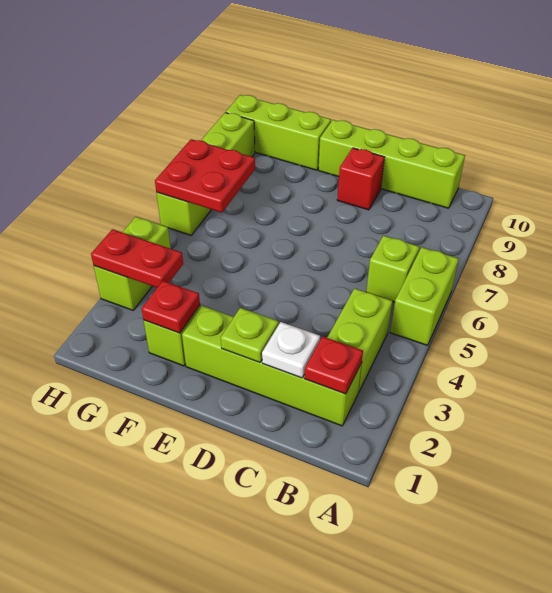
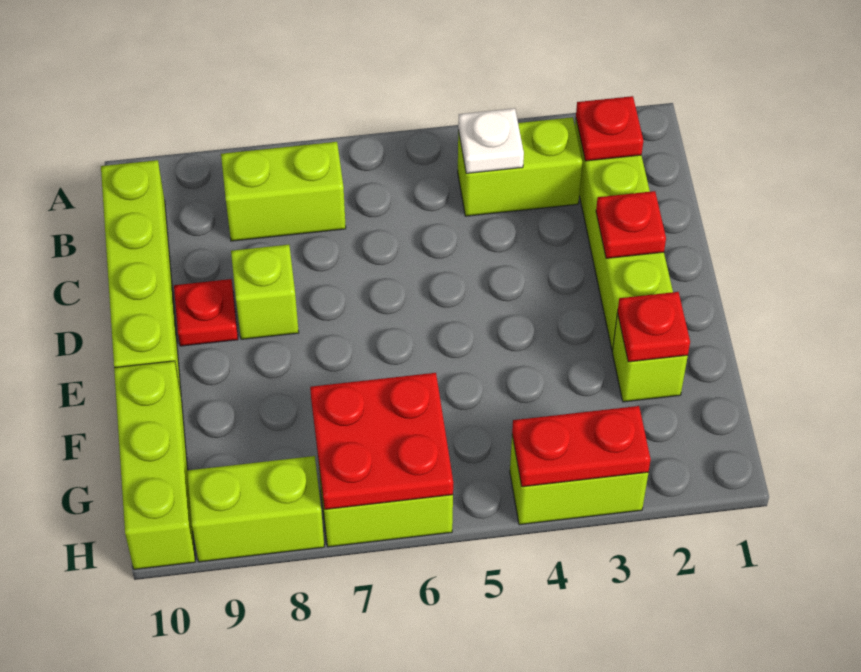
lime 1x2 brick [390,247,459,345] -> lime 1x2 brick moved to [221,142,346,241]
lime 1x1 brick [366,236,419,302] -> lime 1x1 brick moved to [231,245,299,339]
white 1x1 plate [262,322,320,378] -> white 1x1 plate moved to [458,108,524,173]
lime 1x1 plate [221,308,279,363] -> red 1x1 plate [596,191,666,258]
red 1x1 brick [337,148,385,210] -> red 1x1 plate [174,279,238,346]
red 1x2 plate [91,229,183,288] -> red 1x2 plate turned to [512,406,651,487]

